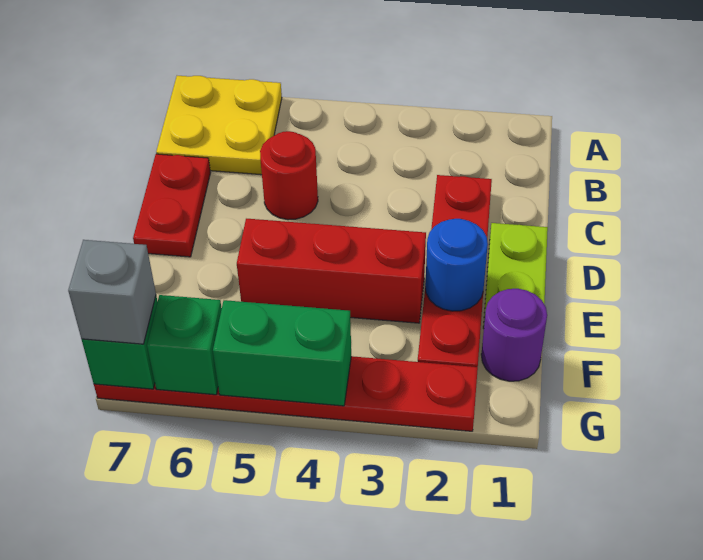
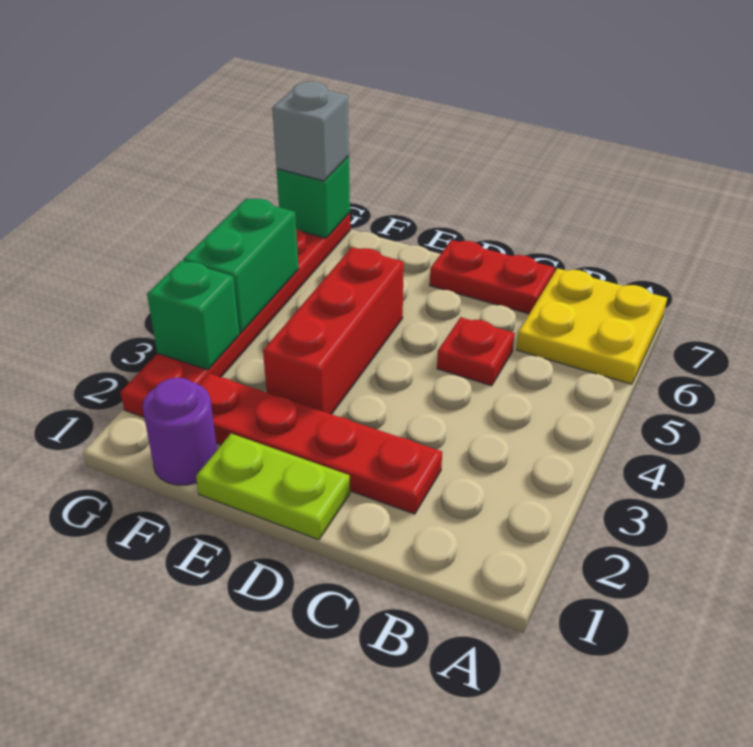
red 1x1 round brick [260,131,318,220] -> red 1x1 plate [437,317,515,386]
blue 1x1 round brick [425,219,488,311] -> none
green 1x1 brick [147,295,222,395] -> green 1x1 brick moved to [147,261,239,370]

